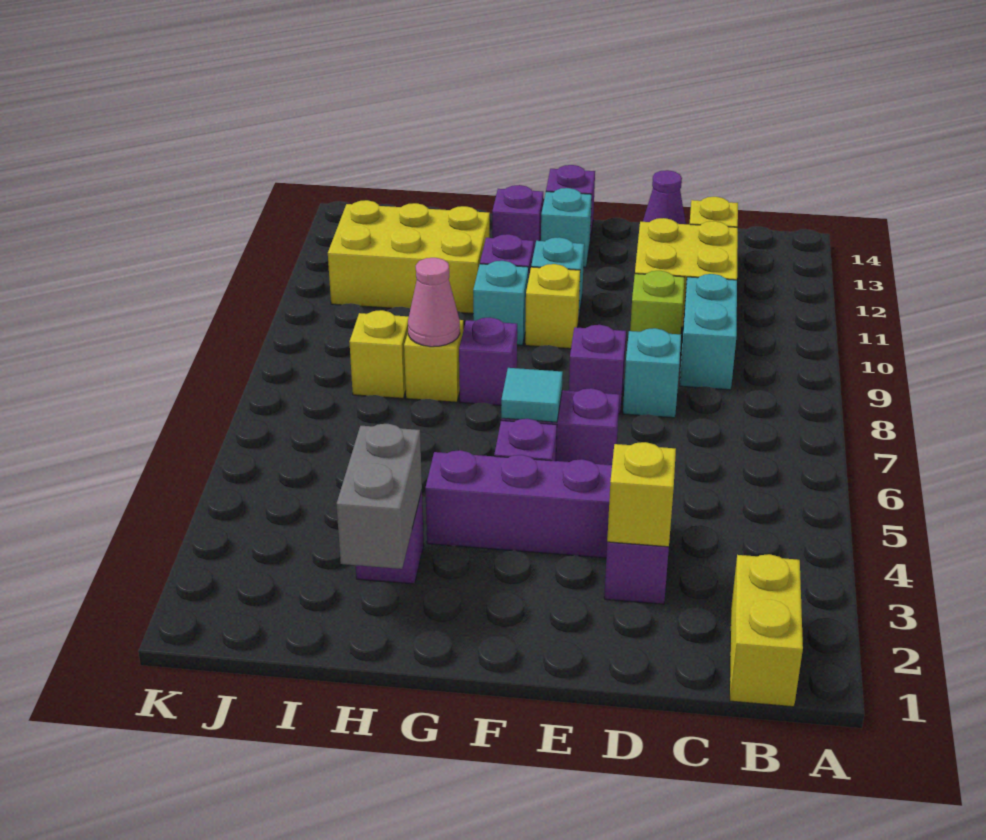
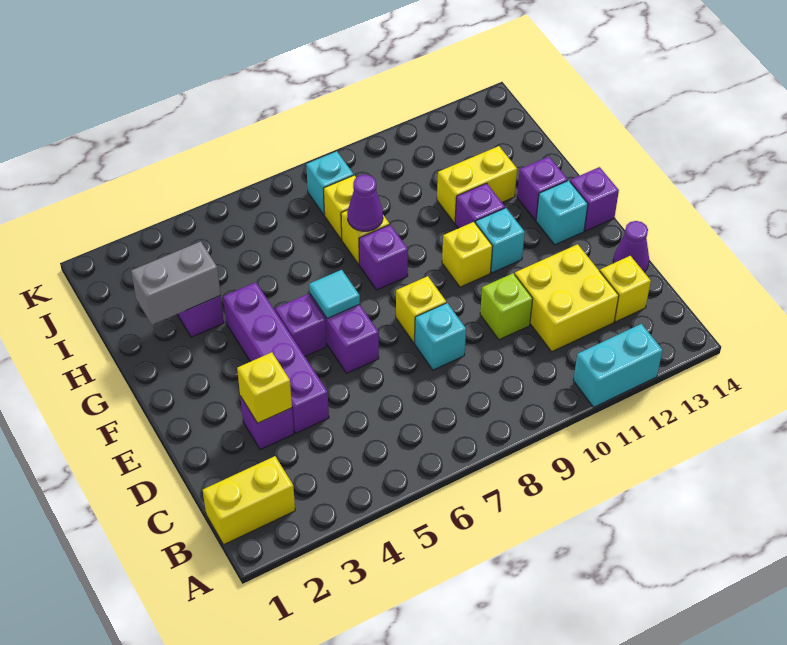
cyan 1x2 brick [680,274,737,390] -> cyan 1x2 brick moved to [573,324,663,407]
purple 1x1 brick [569,325,626,414] -> yellow 1x1 brick [396,276,446,343]
cyan 1x1 brick [473,261,529,345] -> cyan 1x1 brick moved to [306,151,354,215]
pink 1x1 cone [408,258,460,347] -> purple 1x1 cone [347,175,383,231]
yellow 2x3 brick [328,200,490,314] -> yellow 1x2 brick [437,146,517,223]

